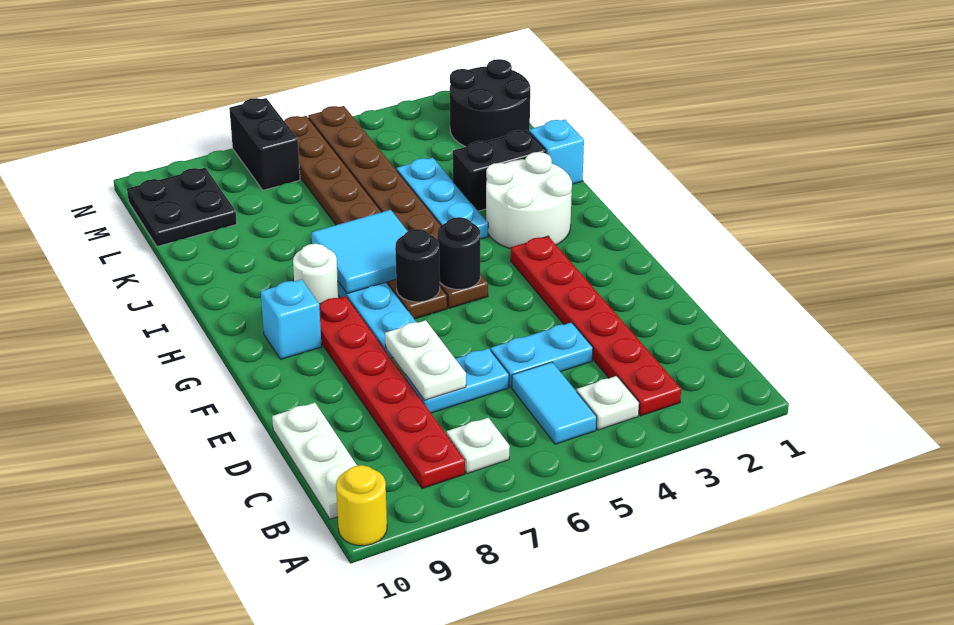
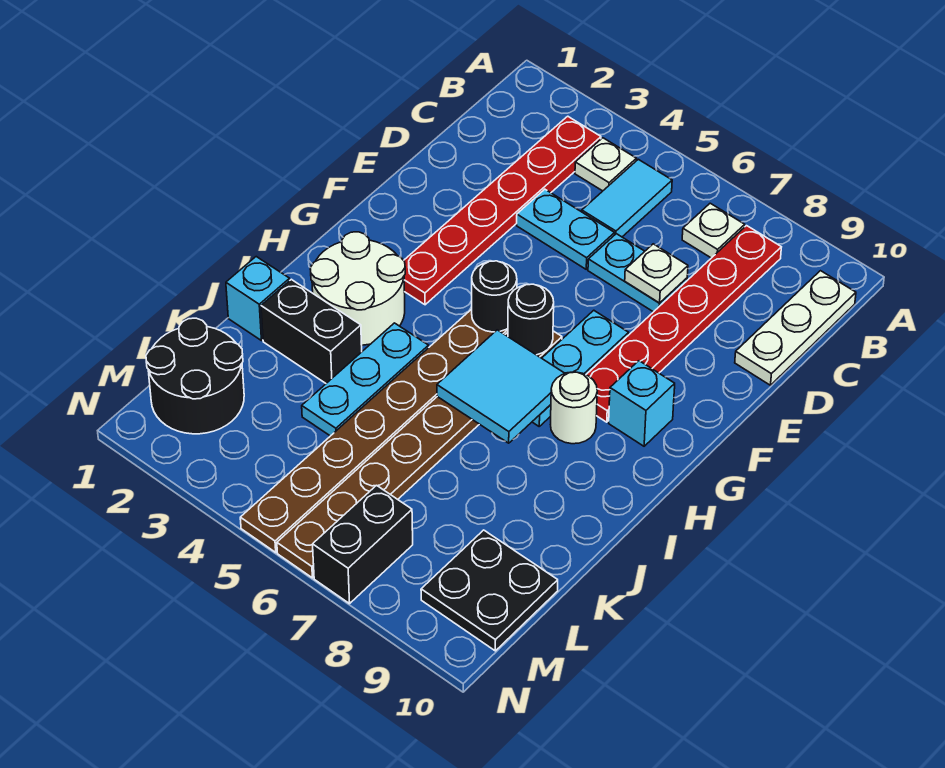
yellow 1x1 round brick [336,465,387,546] -> none
white 1x2 plate [385,320,466,400] -> white 1x1 plate [625,244,688,303]

